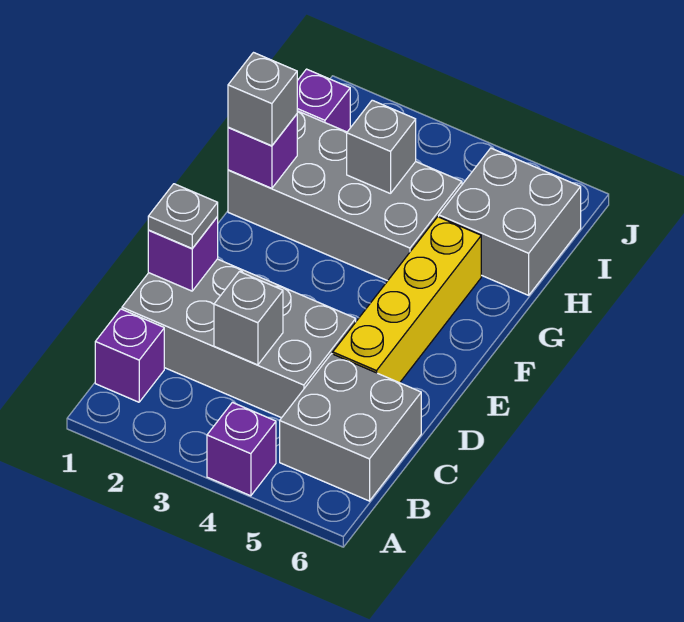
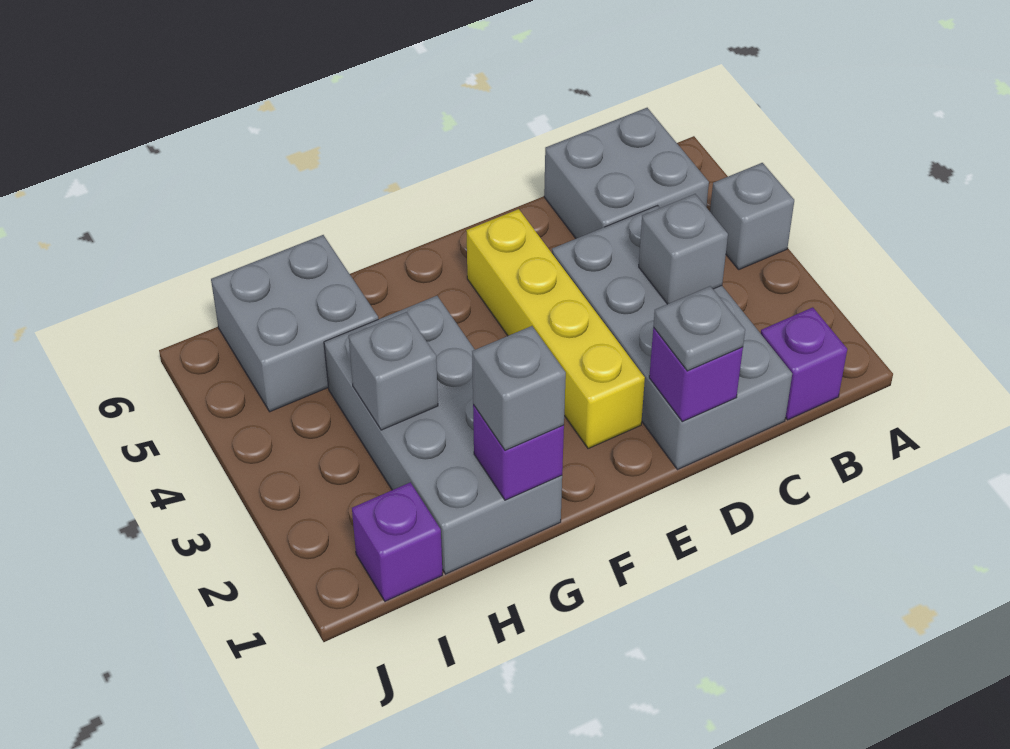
purple 1x1 brick [207,402,276,496] -> grey 1x1 brick [710,163,794,269]
yellow 1x4 brick [333,217,481,383] -> yellow 1x4 brick turned to [466,209,645,449]

